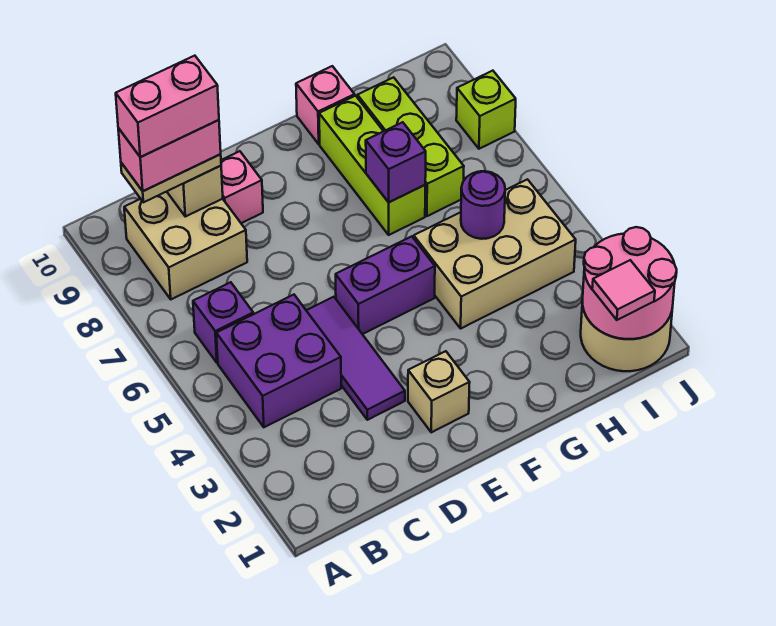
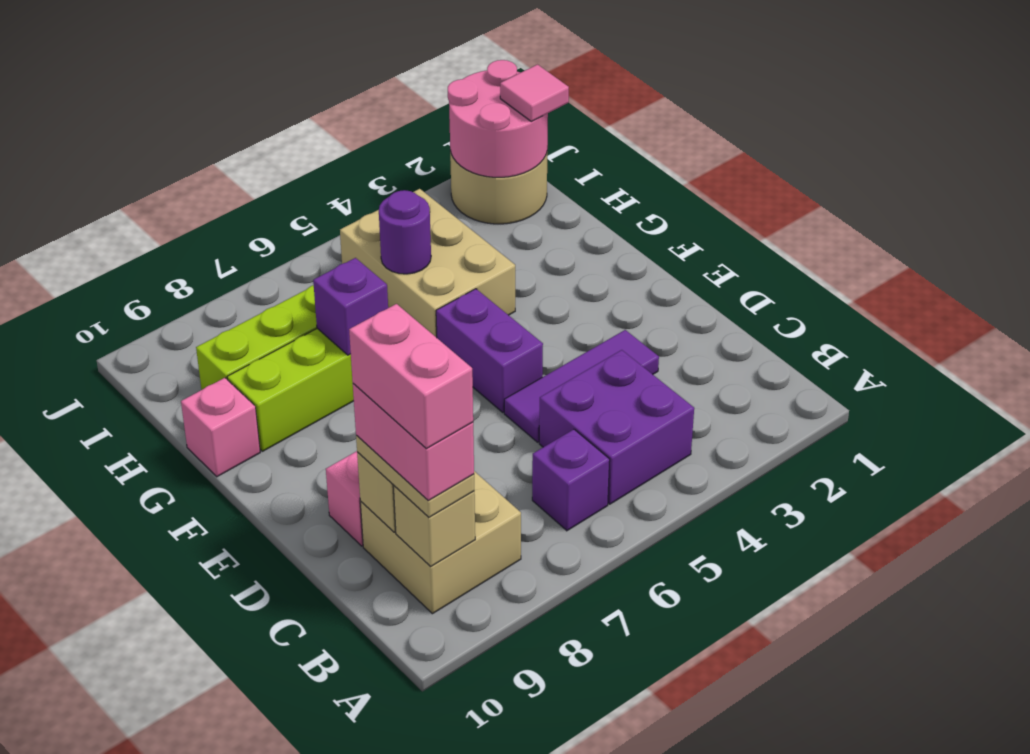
tan 1x1 brick [408,351,470,432] -> tan 1x1 brick moved to [393,486,475,567]
lime 1x1 brick [456,71,516,149] -> none

